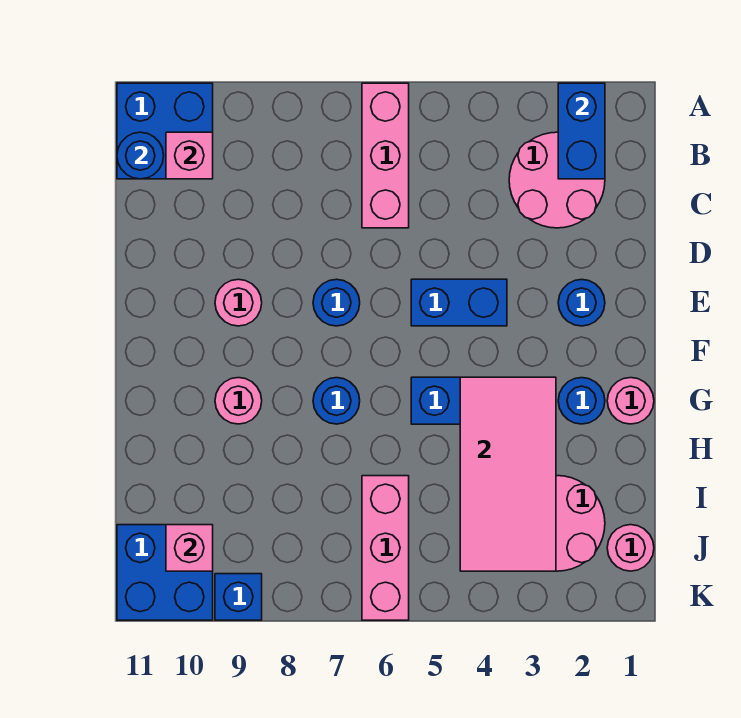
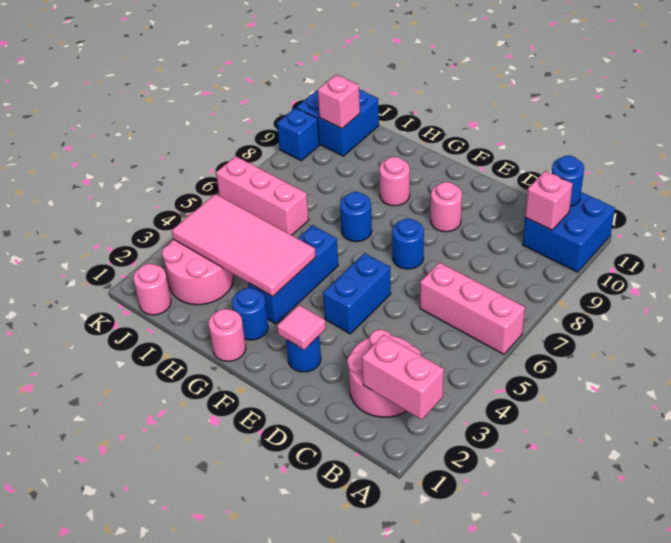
blue 1x2 brick [558,83,605,179] -> pink 1x2 brick [362,335,444,420]
none -> pink 1x1 tile [277,305,326,350]

